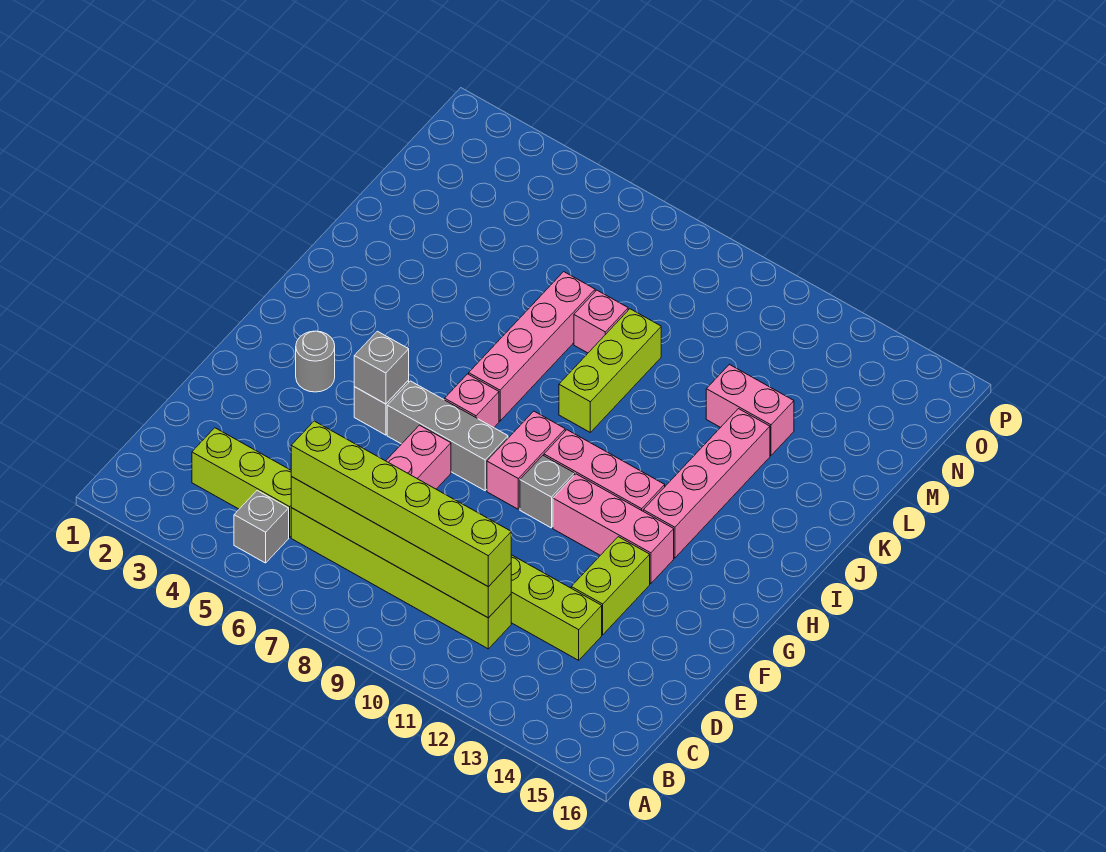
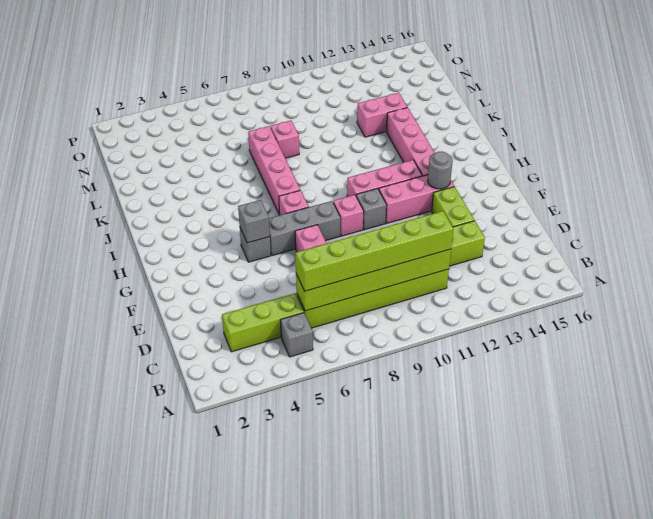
grey 1x1 round brick [296,331,335,392] -> grey 1x1 round brick moved to [428,152,453,189]
pink 1x2 brick [487,411,565,509] -> pink 1x1 brick [333,195,364,236]
lime 1x3 brick [559,309,661,432] -> none

